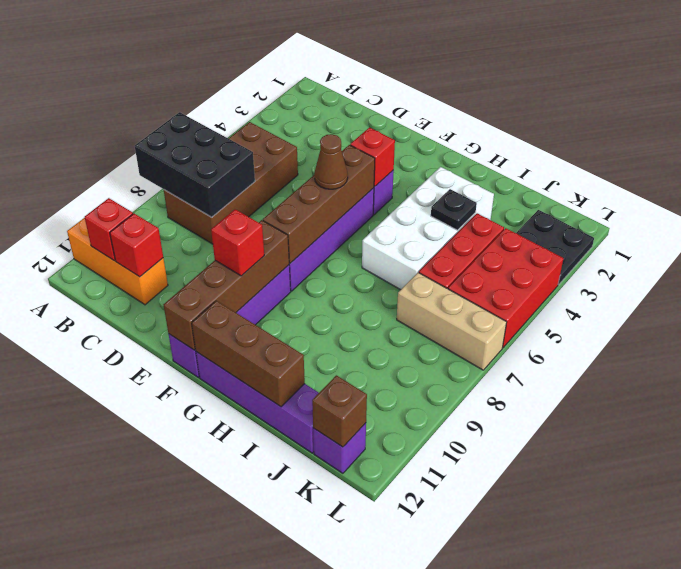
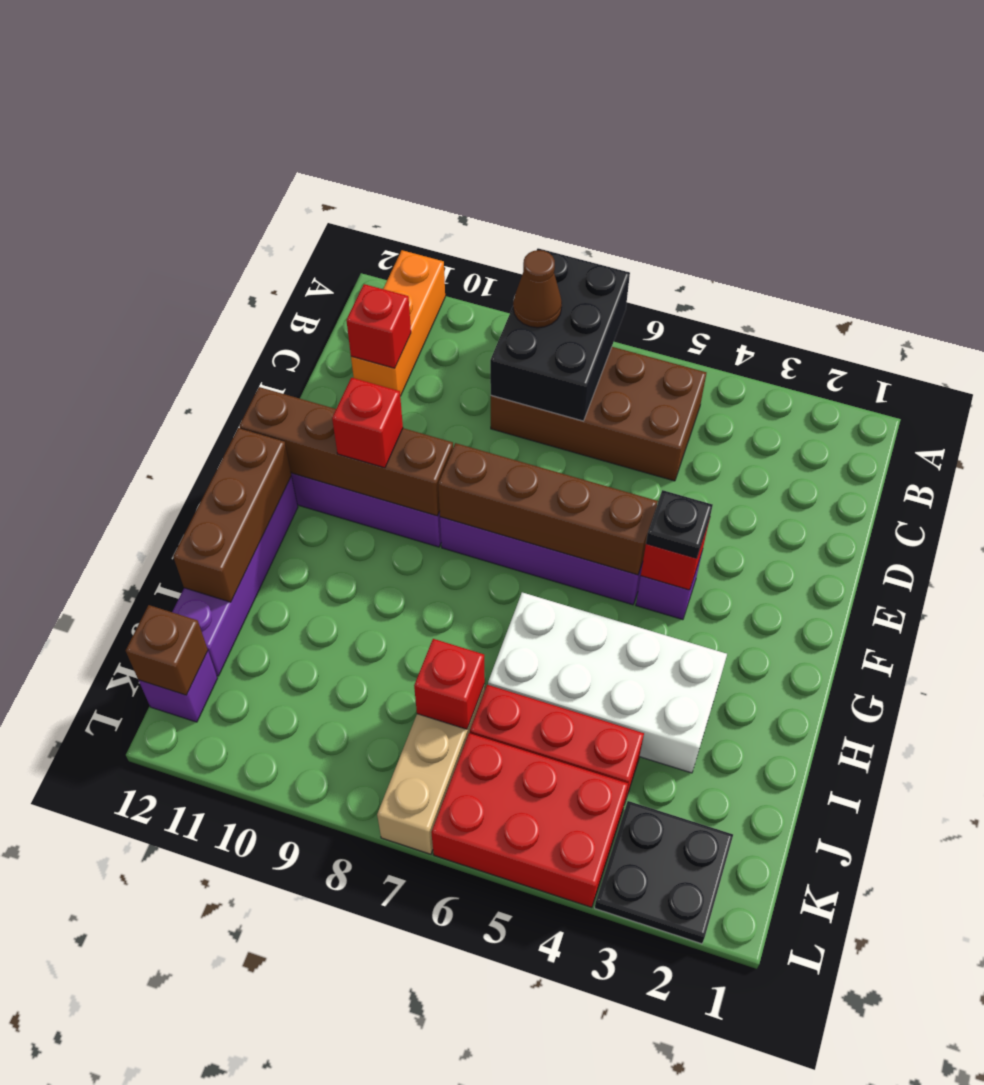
red 1x1 brick [85,198,133,261] -> red 1x1 brick moved to [414,639,485,729]
brown 1x1 cone [314,134,348,189] -> brown 1x1 cone moved to [513,250,562,328]
black 1x1 plate [431,189,477,230] -> black 1x1 plate moved to [646,490,713,558]

